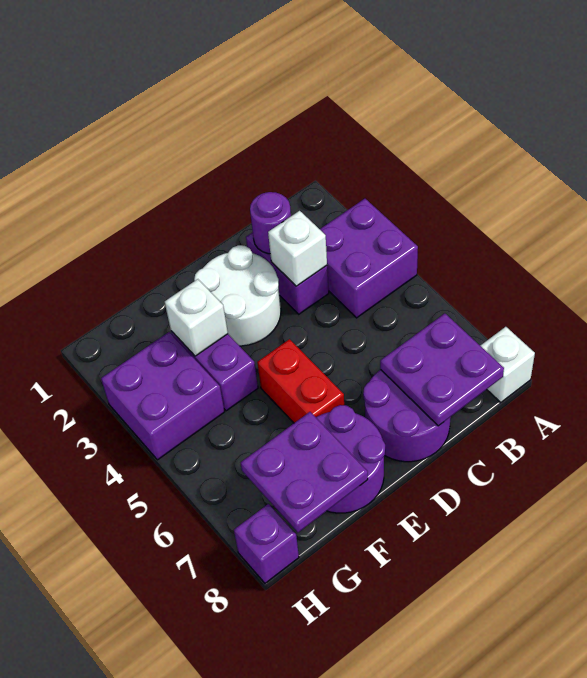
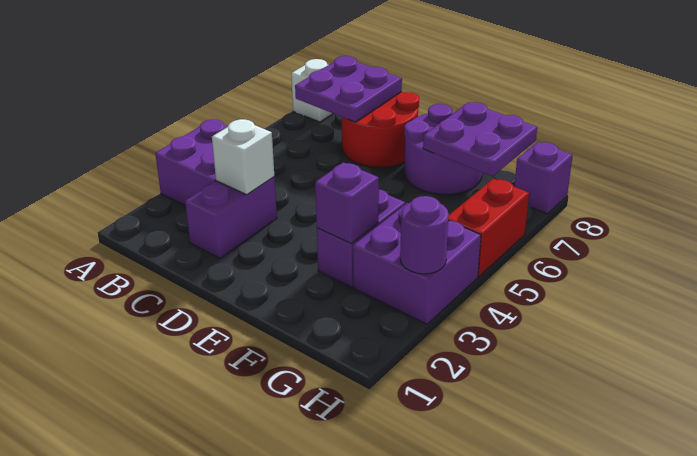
purple 1x1 round brick [250,192,291,254] -> purple 1x1 round brick moved to [400,196,449,274]
purple 2x2 round brick [363,370,451,462] -> red 2x2 round brick [342,92,419,167]
white 2x2 round brick [194,245,281,346] -> none
red 1x2 brick [257,339,344,423] -> red 1x2 brick moved to [448,179,529,277]
white 1x1 brick [165,279,228,356] -> purple 1x1 brick [315,162,379,244]

